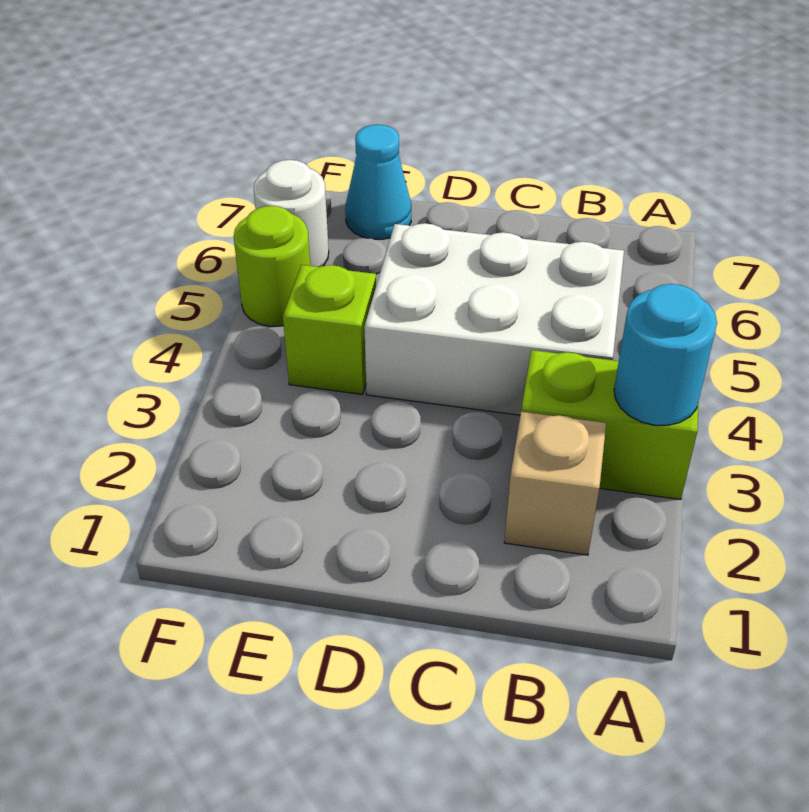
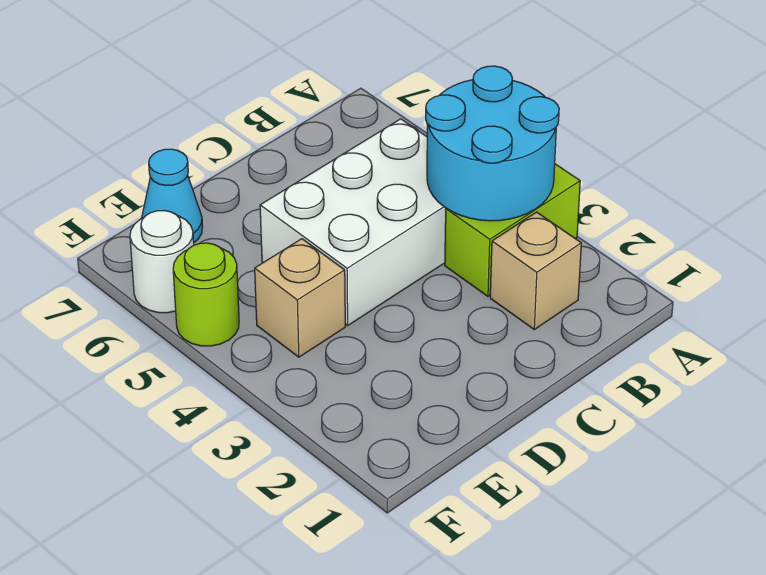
cyan 1x1 round brick [614,284,717,425] -> cyan 2x2 round brick [426,66,559,221]
lime 1x1 brick [283,265,376,394] -> tan 1x1 brick [255,239,345,357]

